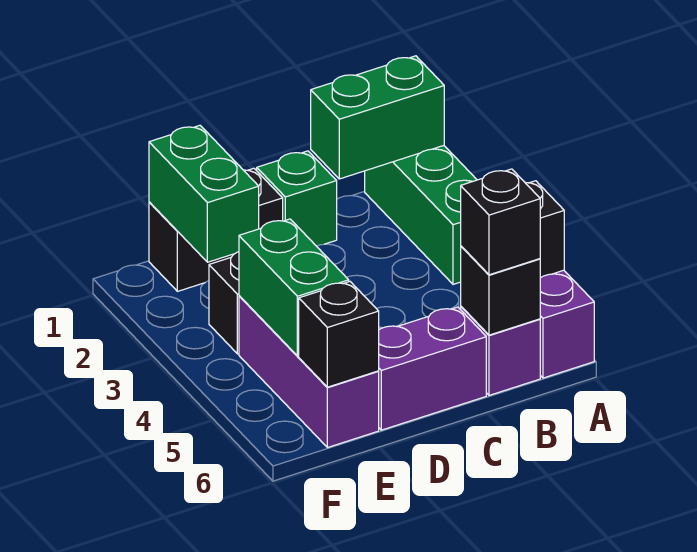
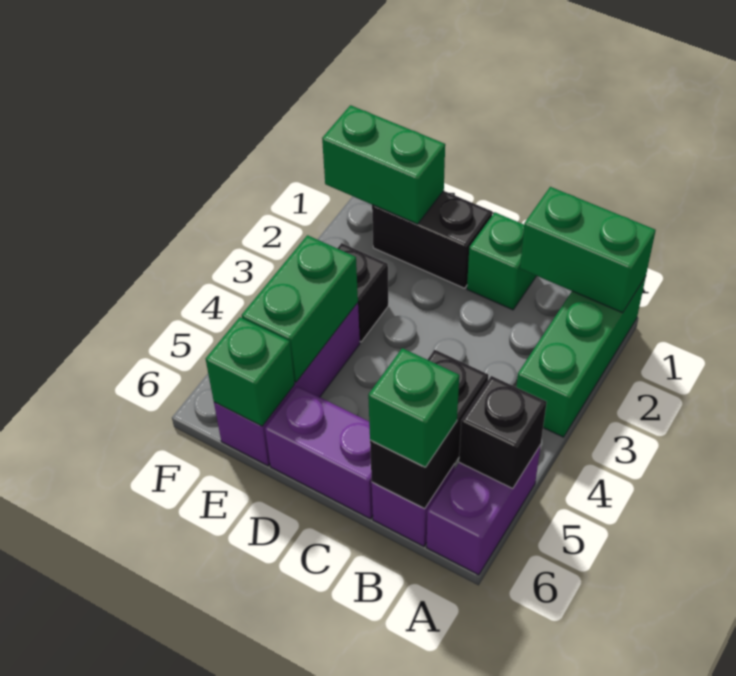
black 1x1 brick [461,246,540,335] -> black 1x2 brick [370,350,488,509]
black 1x1 brick [461,169,540,275] -> green 1x1 brick [368,348,459,467]
green 1x2 brick [149,125,259,262] -> green 1x2 brick turned to [322,105,445,224]
black 1x1 brick [299,282,379,387] -> green 1x1 brick [206,317,295,426]

